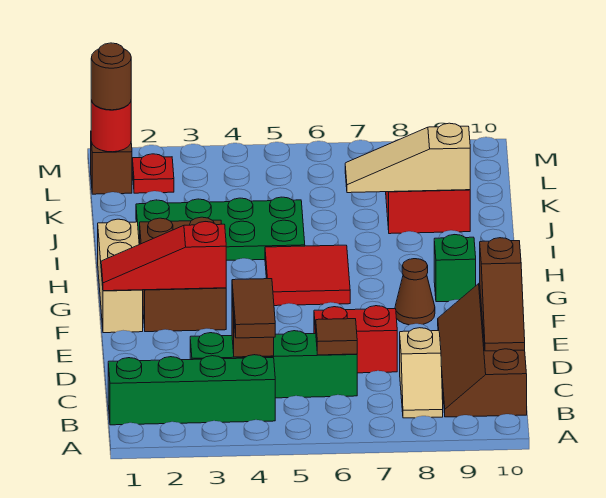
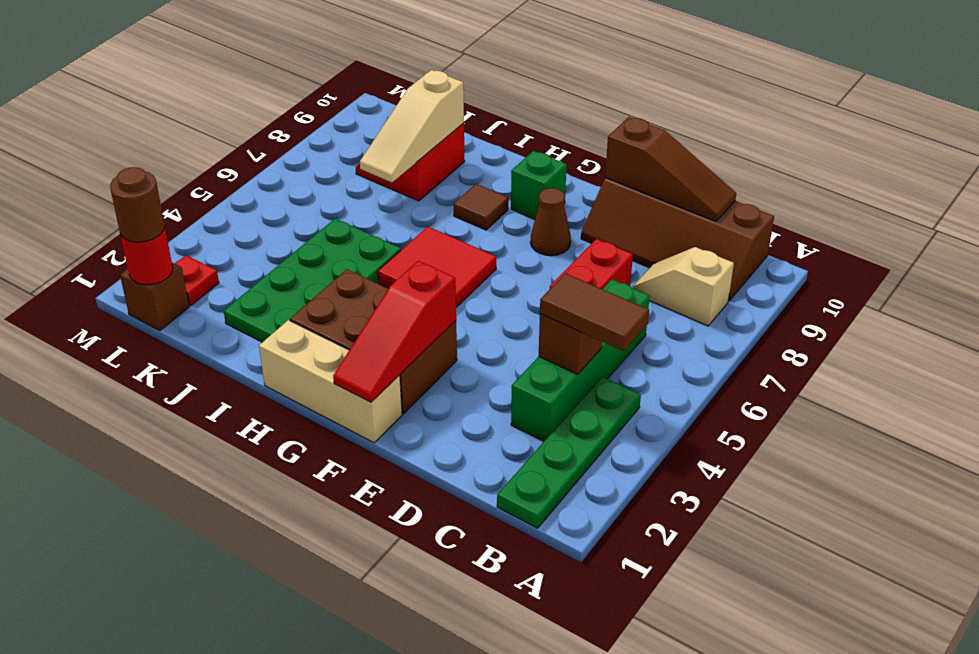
green 1x4 brick [108,355,275,425] -> green 1x4 plate [497,377,641,528]
tan 1x2 slope [400,328,443,418] -> tan 1x2 slope turned to [633,247,734,326]
brown 1x1 tile [316,319,357,355] -> brown 1x1 tile moved to [454,184,508,230]

